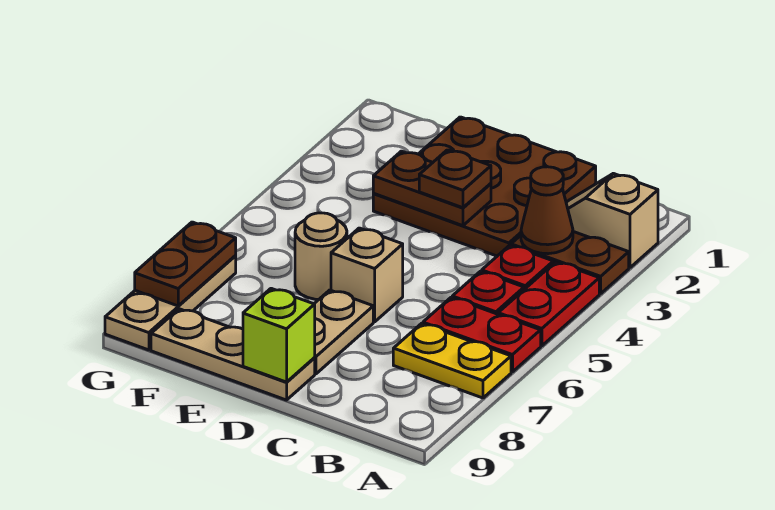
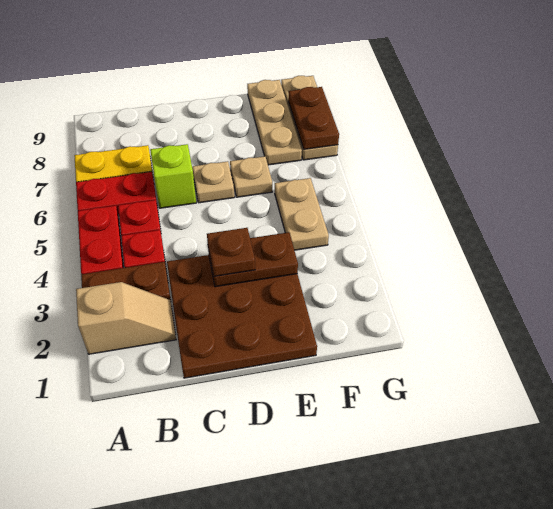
brown 1x1 cone [521,167,573,254] -> none
tan 1x1 brick [331,228,403,322] -> tan 1x1 plate [192,161,235,203]
tan 1x2 plate [314,290,373,374] -> tan 1x2 plate moved to [275,178,329,250]
tan 1x3 plate [151,309,315,400] -> tan 1x3 plate turned to [247,80,302,165]
lime 1x1 brick [243,288,315,382] -> lime 1x1 brick moved to [150,144,196,208]
tan 1x1 round brick [295,213,347,299] -> tan 1x1 plate [230,156,272,197]

